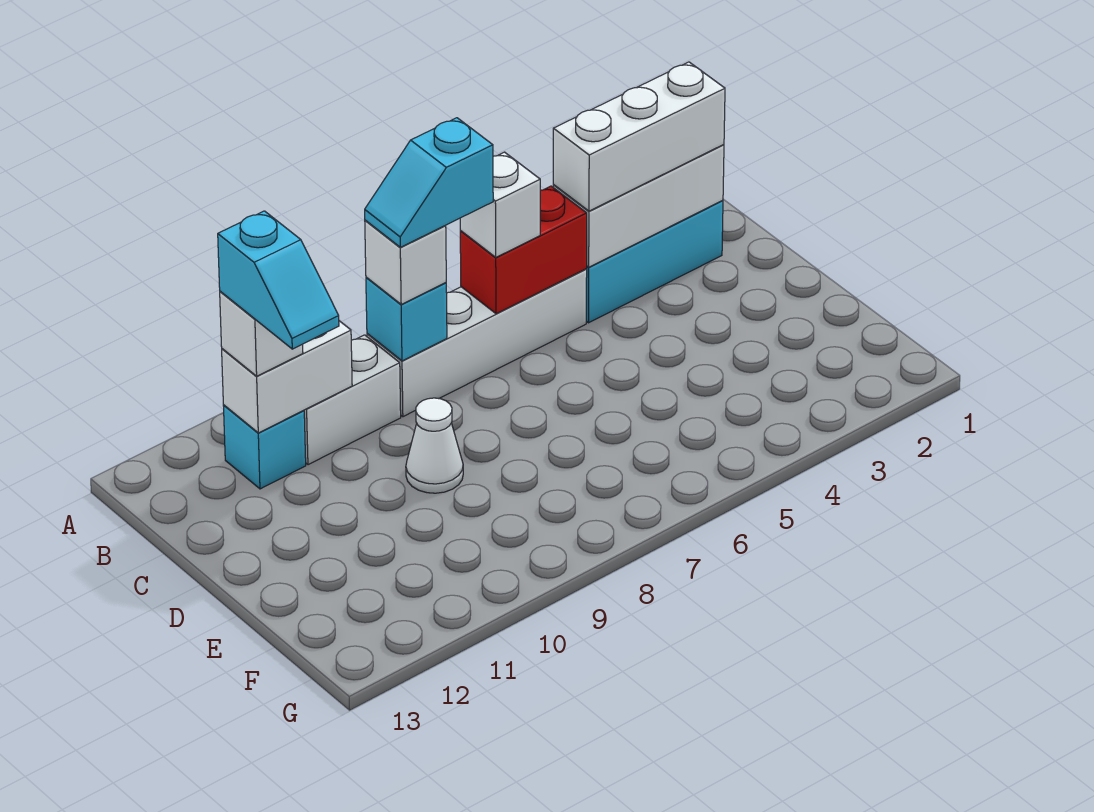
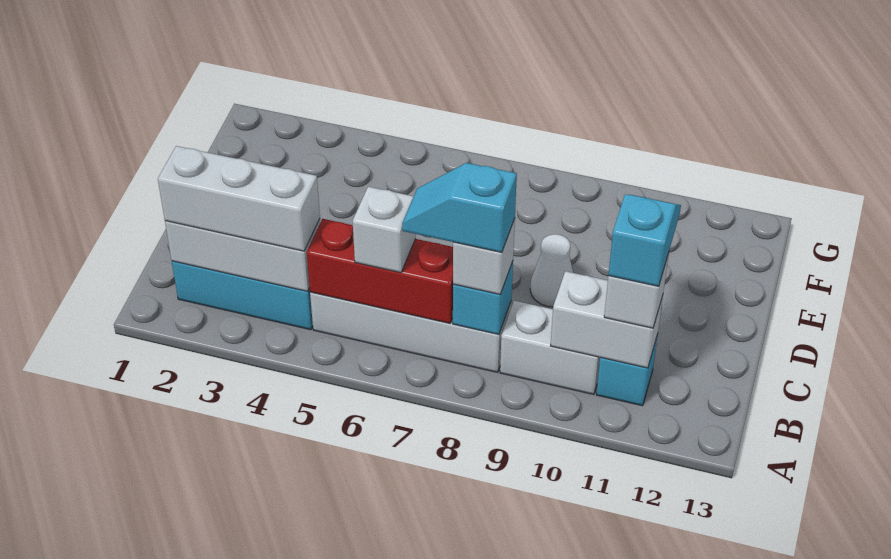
red 1x2 brick [460,186,587,314] -> red 1x3 brick [307,219,453,324]
cyan 1x2 slope [365,118,493,247] -> cyan 1x2 slope turned to [402,163,517,252]

